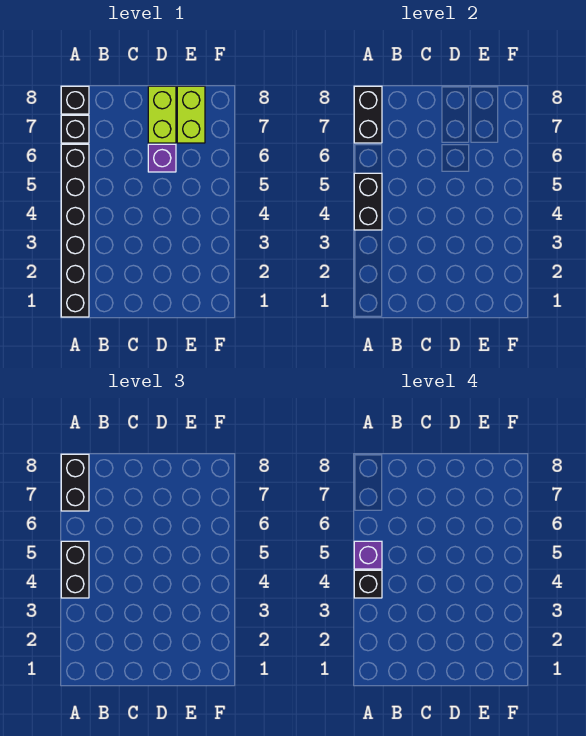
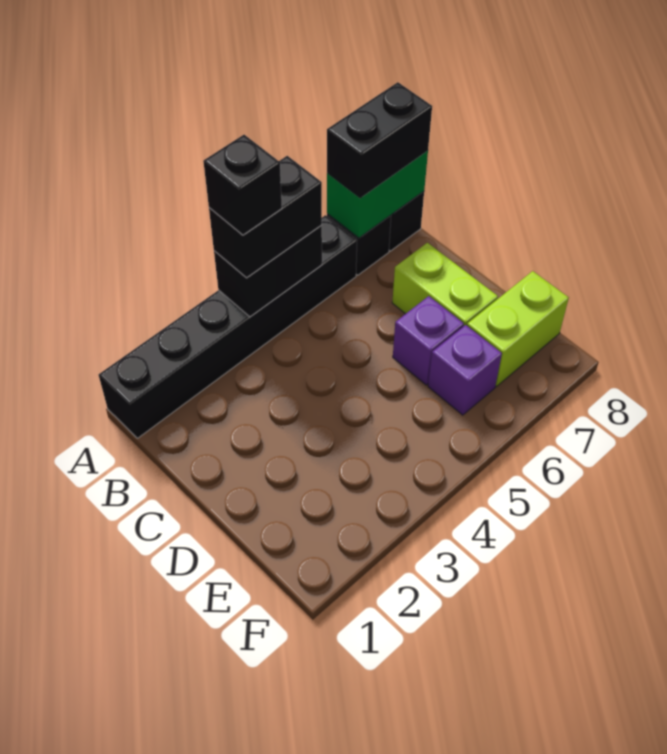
purple 1x1 brick [354,541,382,569] -> purple 1x1 brick moved to [428,325,502,415]
black 1x2 brick [354,86,382,143] -> green 1x2 brick [327,150,428,238]
lime 1x2 brick [148,86,176,143] -> lime 1x2 brick turned to [392,243,498,326]

